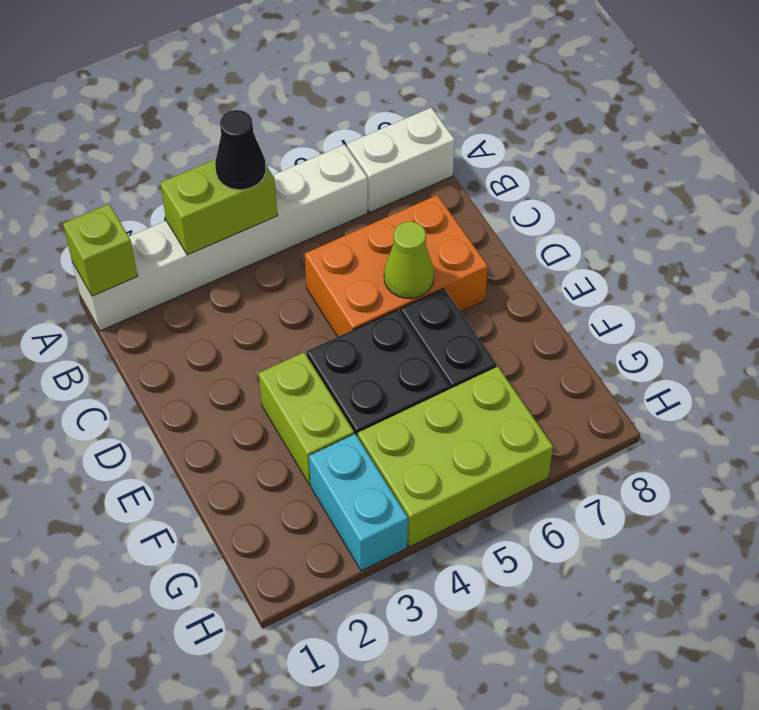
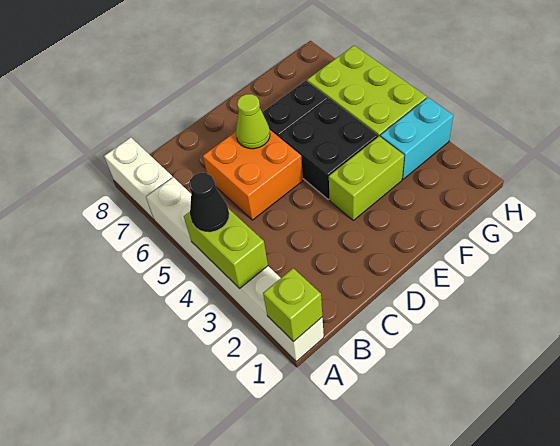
orange 2x3 brick [305,195,488,337] -> orange 2x2 brick [203,130,303,220]

